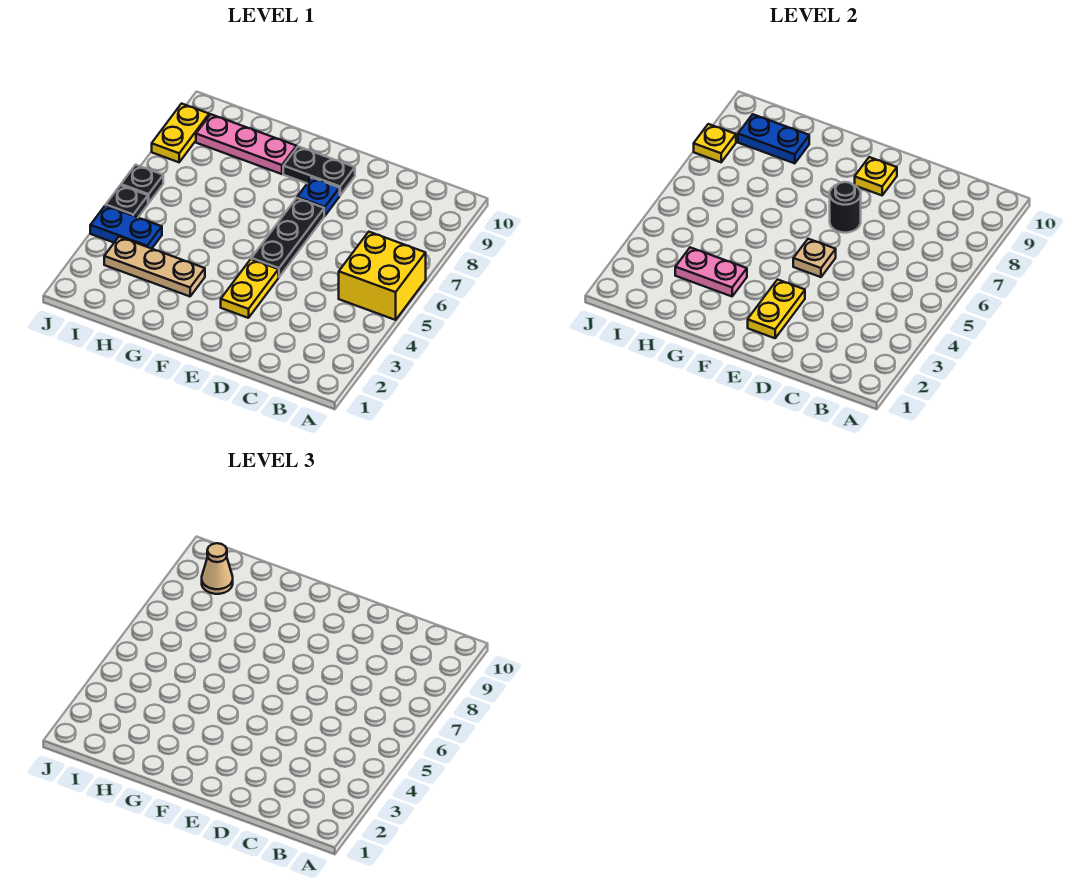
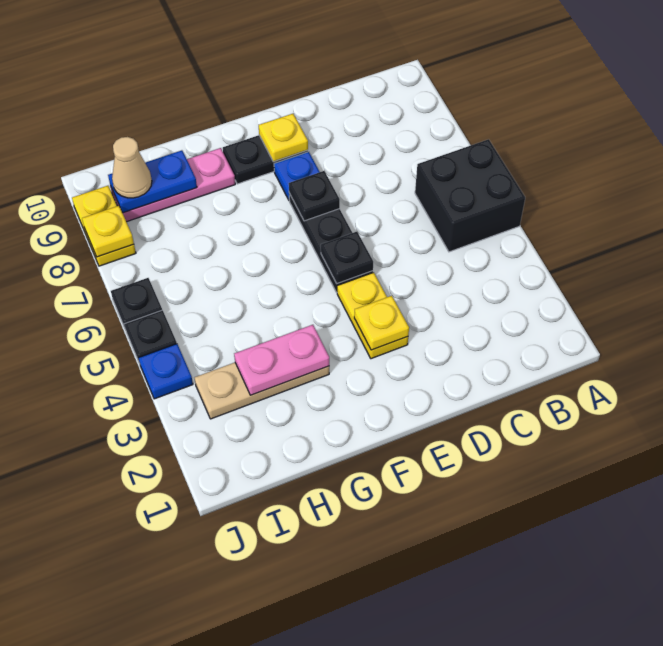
yellow 2x2 brick [339,232,426,320] -> black 2x2 brick [415,139,525,252]
yellow 1x2 plate [748,280,805,338] -> yellow 1x1 plate [354,296,409,350]
tan 1x1 plate [793,239,836,277] -> black 1x1 plate [321,231,373,284]
black 1x1 round brick [830,182,861,233] -> black 1x1 plate [289,171,340,221]
blue 1x2 plate [90,206,162,249] -> blue 1x1 plate [139,344,193,399]

